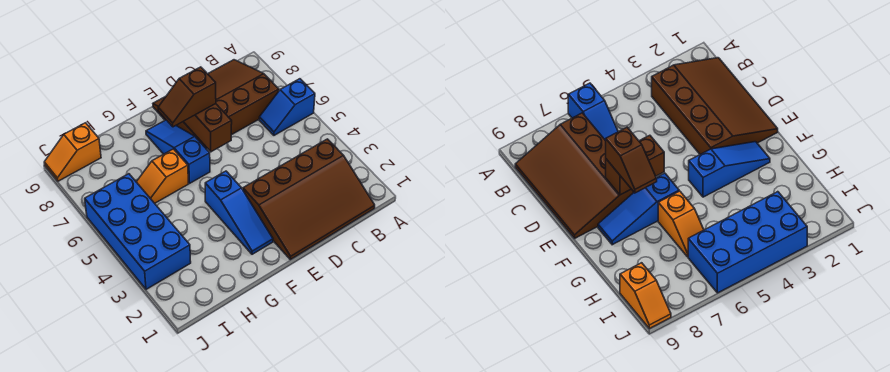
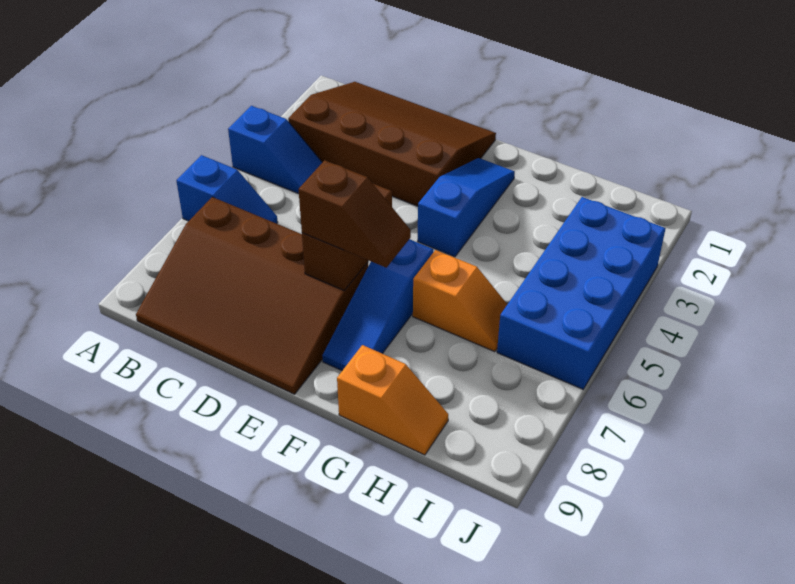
none -> blue 1x2 slope [228,106,322,194]
orange 1x2 slope [44,123,101,181] -> orange 1x2 slope moved to [337,345,448,455]

